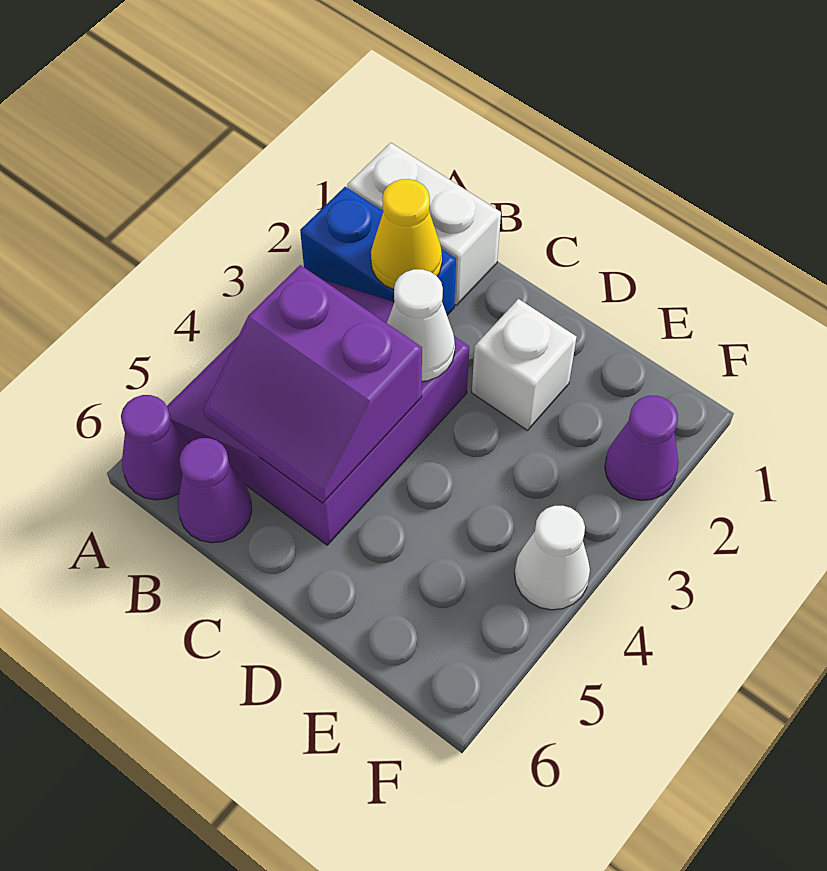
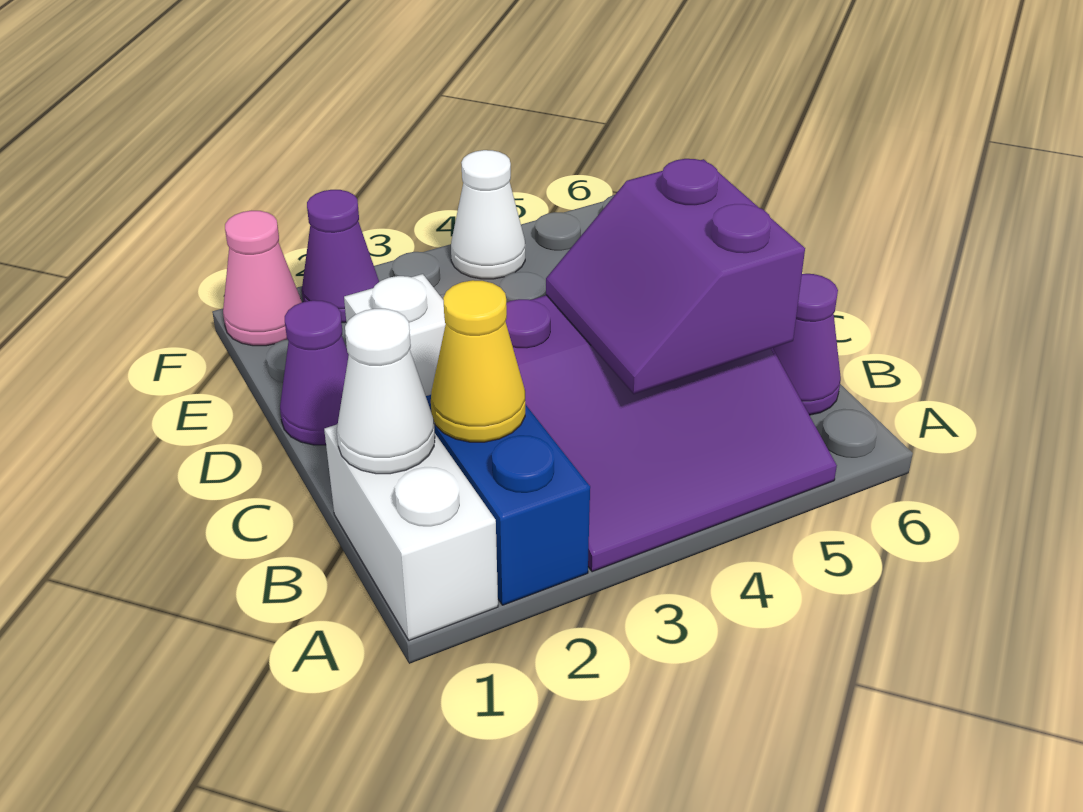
purple 1x1 cone [121,395,189,500] -> purple 1x1 cone moved to [280,300,349,445]
purple 2x2 slope [204,265,422,503] -> purple 2x2 slope turned to [546,159,805,394]
white 1x1 cone [387,269,455,381] -> white 1x1 cone moved to [337,309,435,474]
none -> pink 1x1 cone [223,211,302,346]

